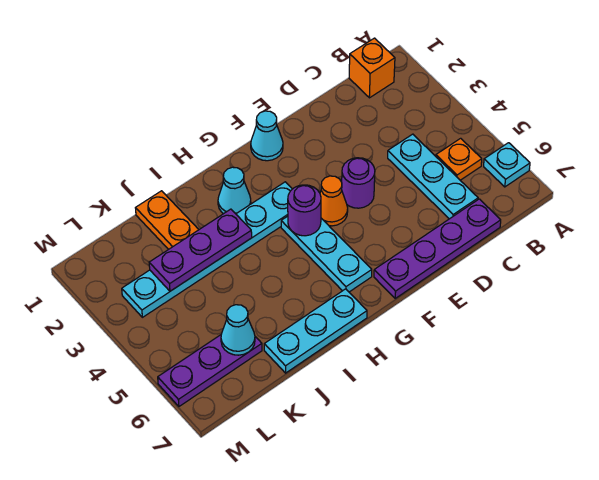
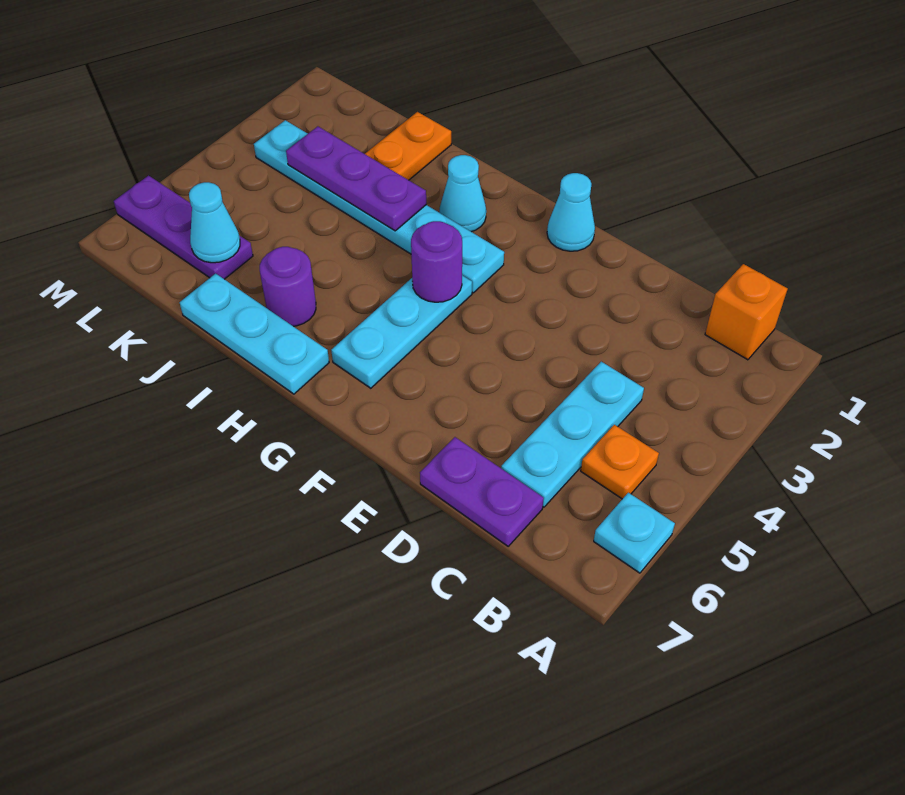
purple 1x4 plate [374,199,501,298] -> purple 1x2 plate [420,437,544,546]
purple 1x1 round brick [342,158,375,208] -> purple 1x1 round brick moved to [260,247,316,326]
orange 1x1 cone [320,176,348,226] -> none

